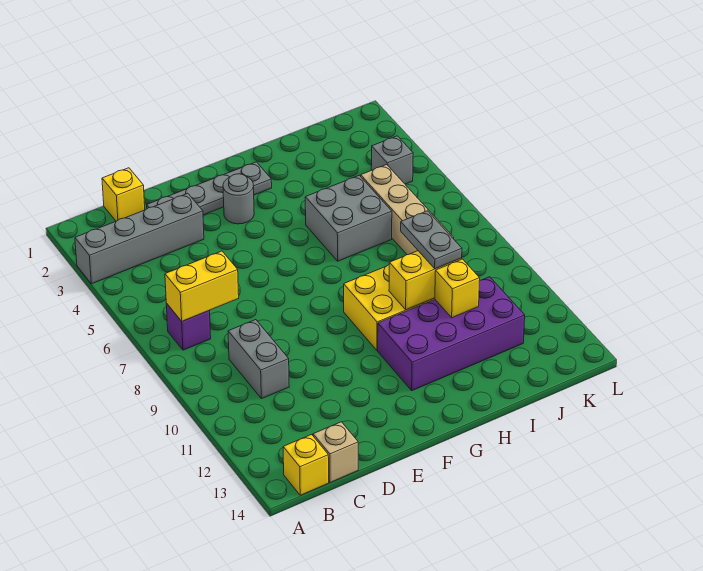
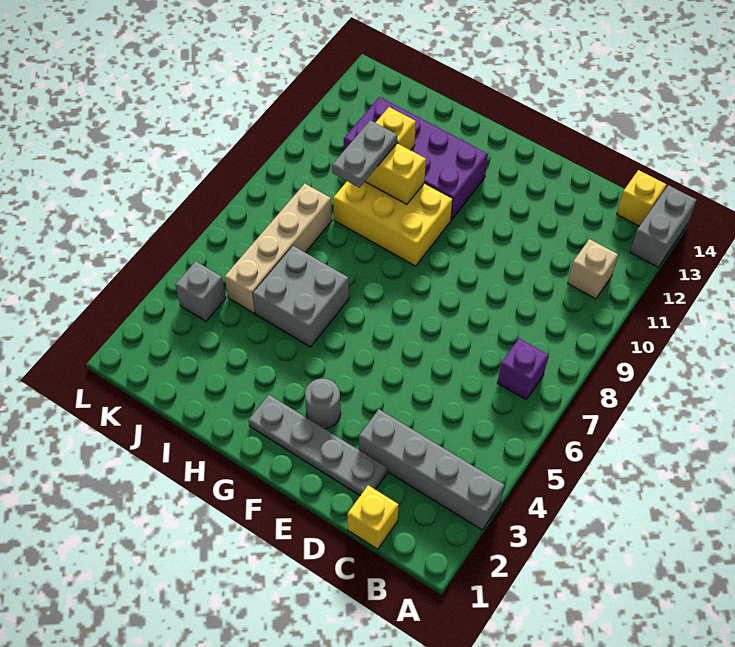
yellow 1x2 brick [165,251,239,321] -> none
grey 1x2 brick [228,320,289,399] -> grey 1x2 brick moved to [630,185,696,267]
tan 1x1 brick [313,422,358,482] -> tan 1x1 brick moved to [568,239,618,299]

